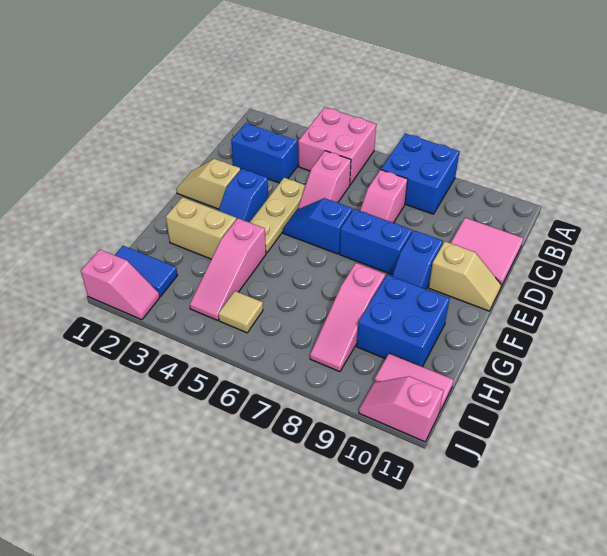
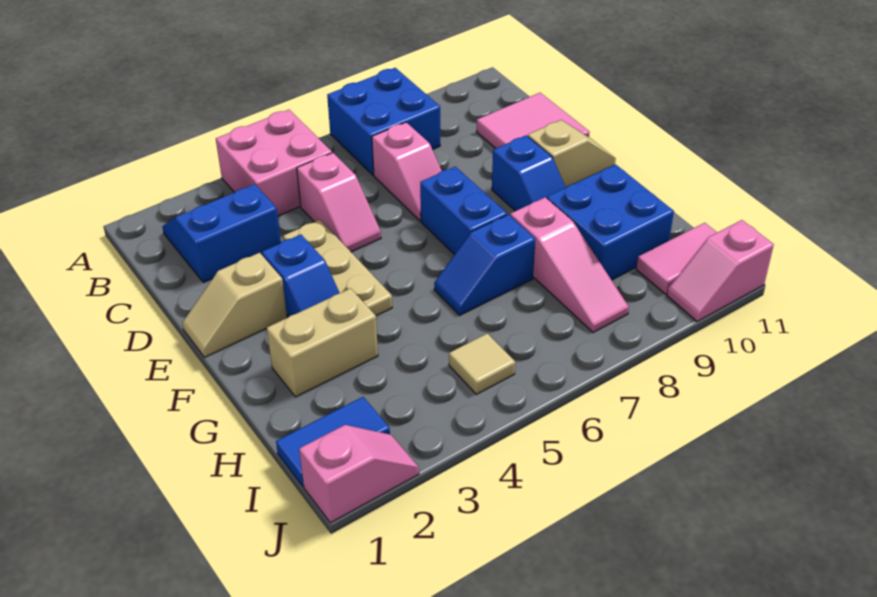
blue 1x2 slope [283,198,352,254] -> blue 1x2 slope moved to [434,215,535,315]
blue 1x2 brick [339,209,412,275] -> blue 1x2 brick turned to [420,167,507,255]
pink 1x3 slope [190,218,266,320] -> none

